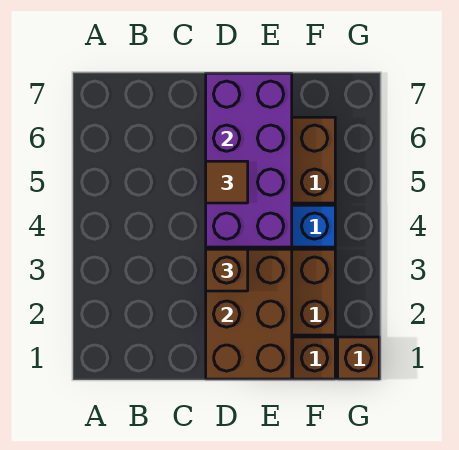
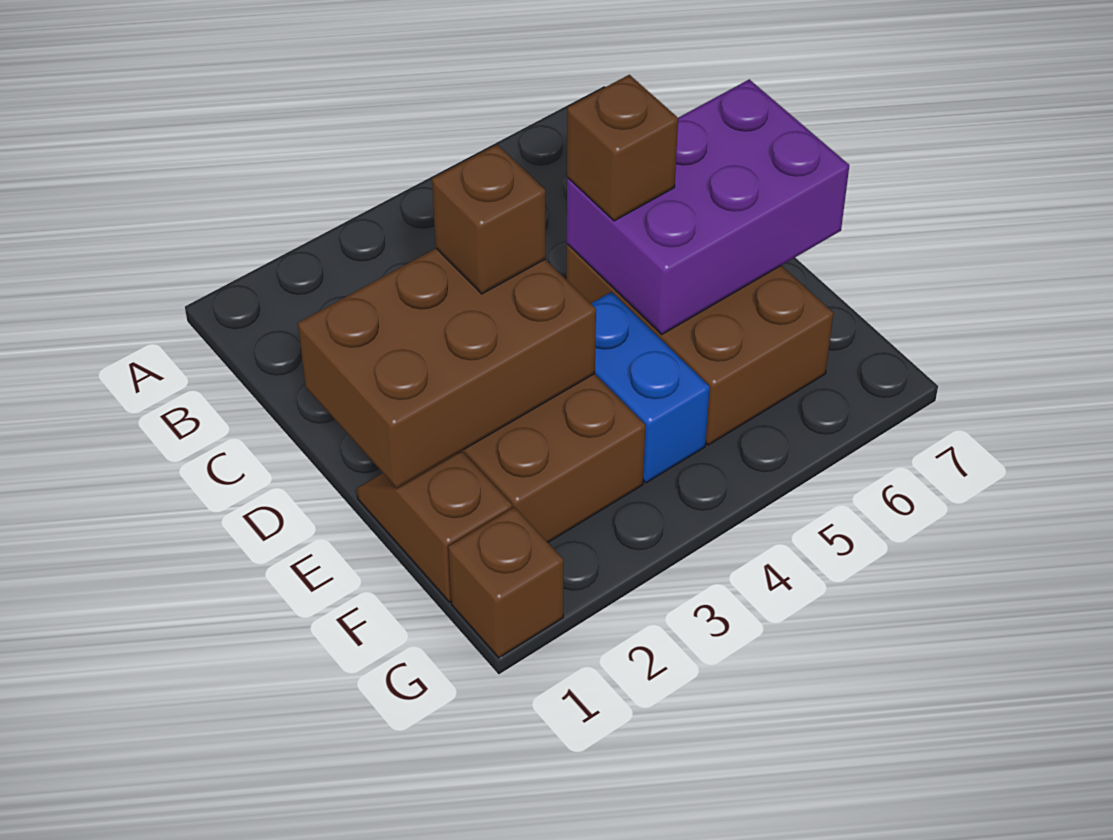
purple 2x4 brick [206,73,292,247] -> purple 2x3 brick [567,79,849,334]
brown 1x1 tile [206,161,248,203] -> brown 1x1 brick [567,75,678,221]

